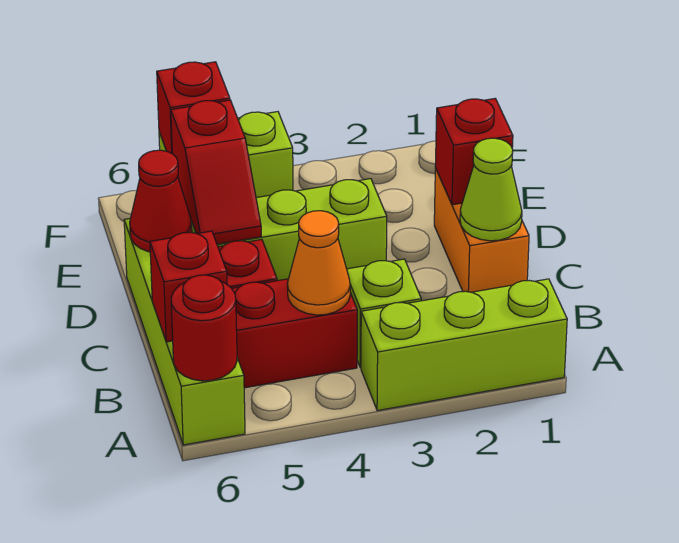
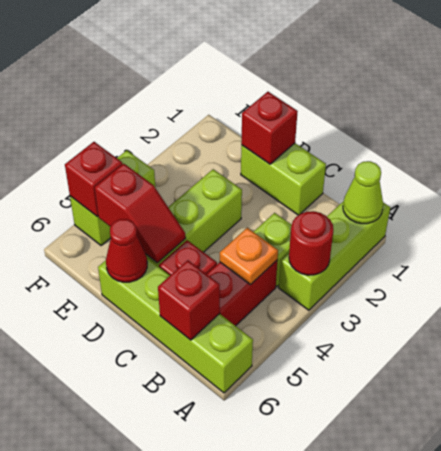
red 1x1 round brick [171,275,237,381] -> red 1x1 round brick moved to [289,211,333,275]
orange 1x1 cone [287,211,350,315] -> orange 1x1 plate [220,228,278,285]
orange 1x2 brick [434,168,529,292] -> lime 1x2 brick [241,143,326,215]
lime 1x1 cone [460,138,522,241] -> lime 1x1 cone moved to [343,161,383,224]

